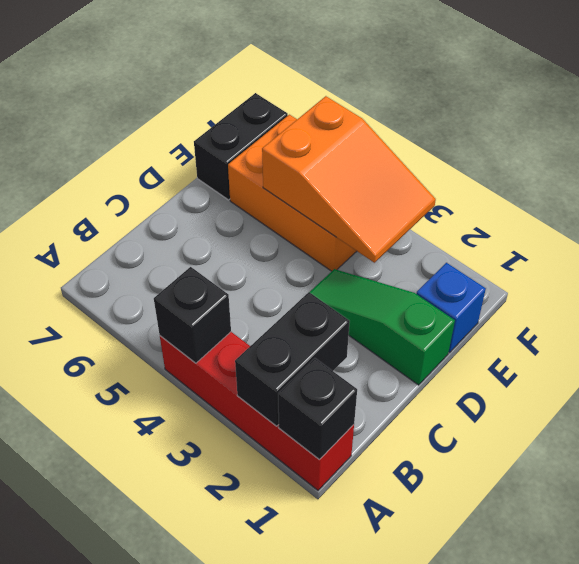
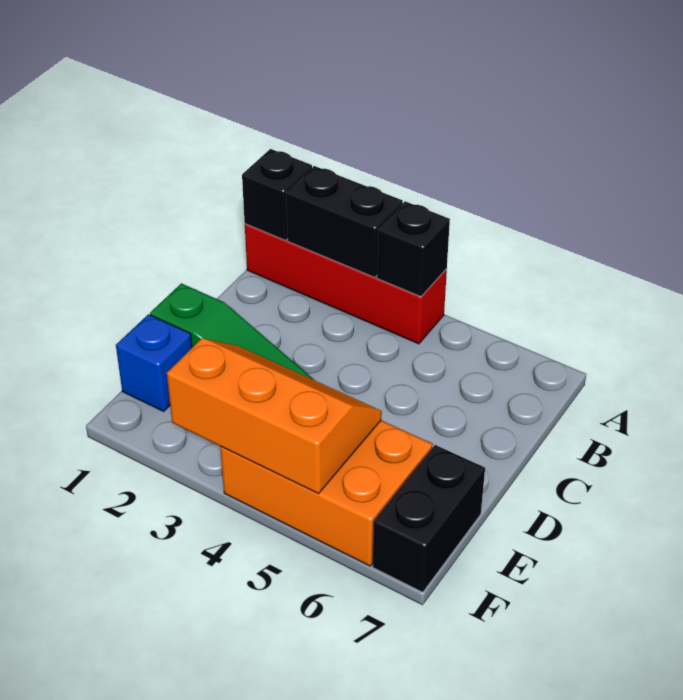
black 1x2 brick [235,292,350,426] -> black 1x2 brick turned to [286,166,403,277]
orange 2x3 slope [262,96,436,263] -> orange 2x3 slope turned to [167,338,382,494]

